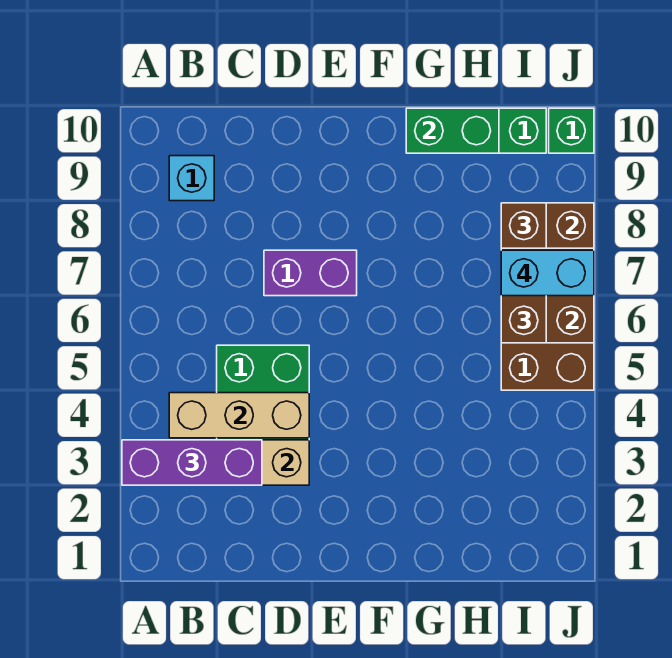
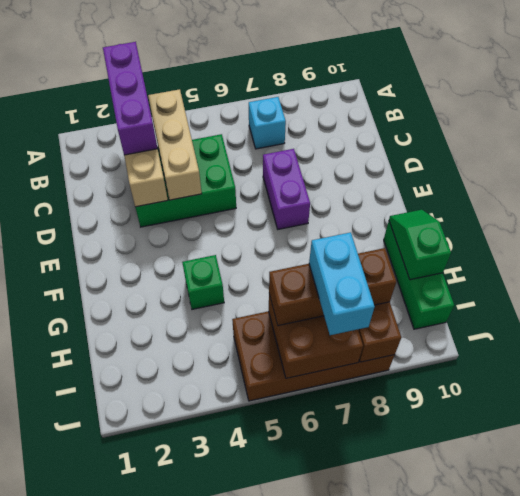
cyan 1x1 brick [169,156,214,201] -> cyan 1x1 brick moved to [249,97,286,149]
green 1x2 brick [406,108,499,153] -> green 1x2 slope [389,210,451,280]
green 1x1 brick [549,108,594,153] -> green 1x1 brick moved to [182,255,224,309]

